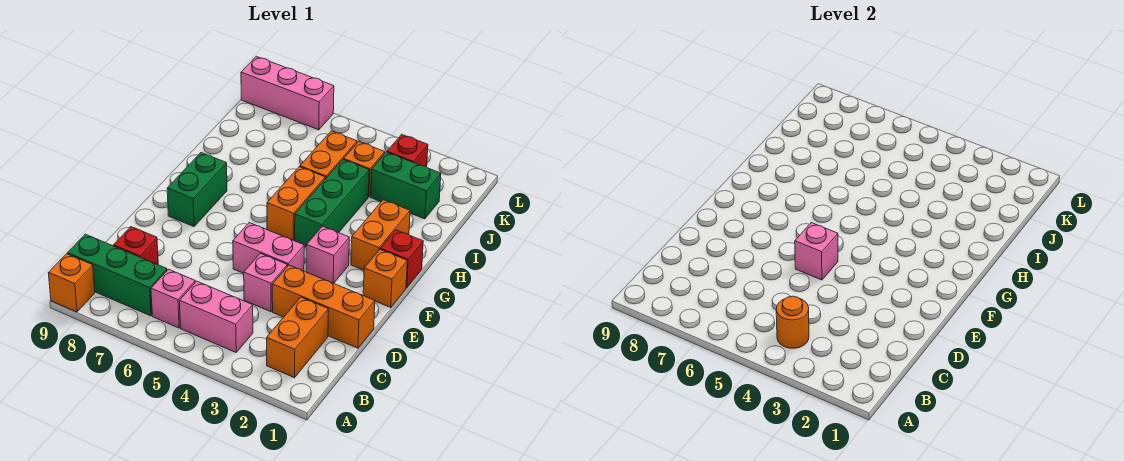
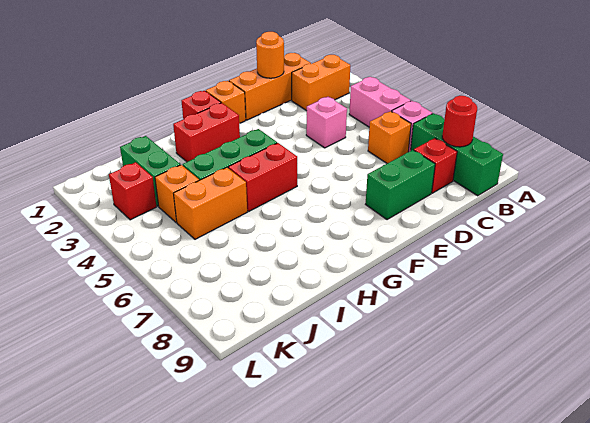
orange 1x1 brick [49,254,95,312] -> orange 1x1 brick moved to [368,111,411,163]
orange 1x1 round brick [776,296,809,348] -> orange 1x1 round brick moved to [256,32,284,78]
none -> red 1x1 round brick [442,96,477,147]
orange 1x3 brick [272,265,375,348] -> orange 1x3 brick turned to [229,53,311,120]
pink 1x2 brick [233,223,304,273] -> none
pink 1x1 brick [795,223,838,280] -> none
pink 1x1 brick [306,226,349,283] -> none
green 1x2 brick [167,153,227,227] -> green 1x2 brick moved to [366,150,435,220]
orange 1x2 brick [351,200,410,270] -> red 1x2 brick [173,103,240,162]
orange 1x2 brick [267,167,325,240] -> red 1x2 brick [228,143,297,211]
pink 1x3 brick [241,56,334,130] -> none

